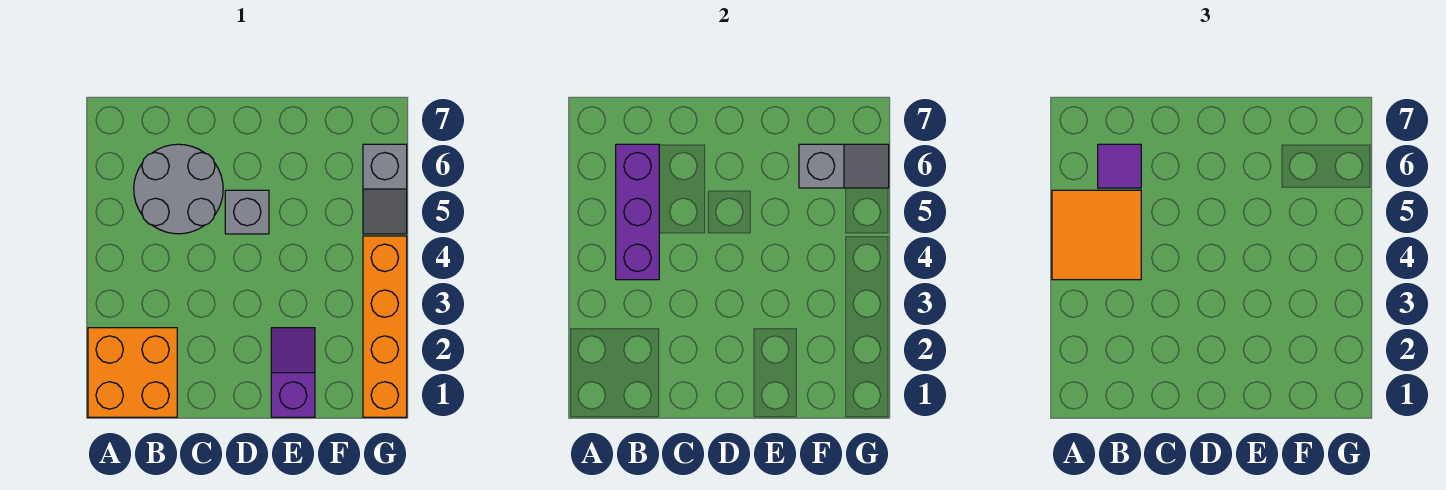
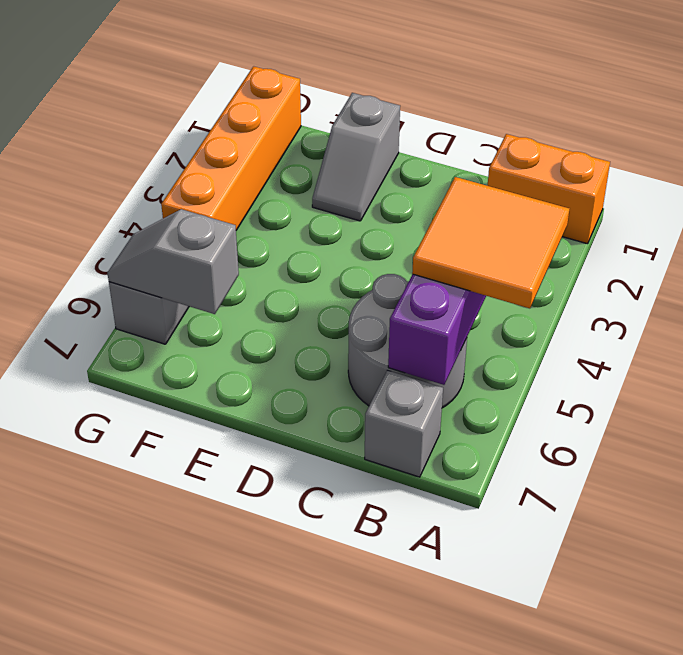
orange 2x2 brick [88,328,177,417] -> orange 1x2 brick [488,134,610,244]
purple 1x1 tile [1098,144,1141,188] -> none
grey 1x1 brick [225,190,269,234] -> grey 1x1 brick moved to [365,370,443,477]
purple 1x2 slope [271,328,315,417] -> grey 1x2 slope [312,93,400,221]

